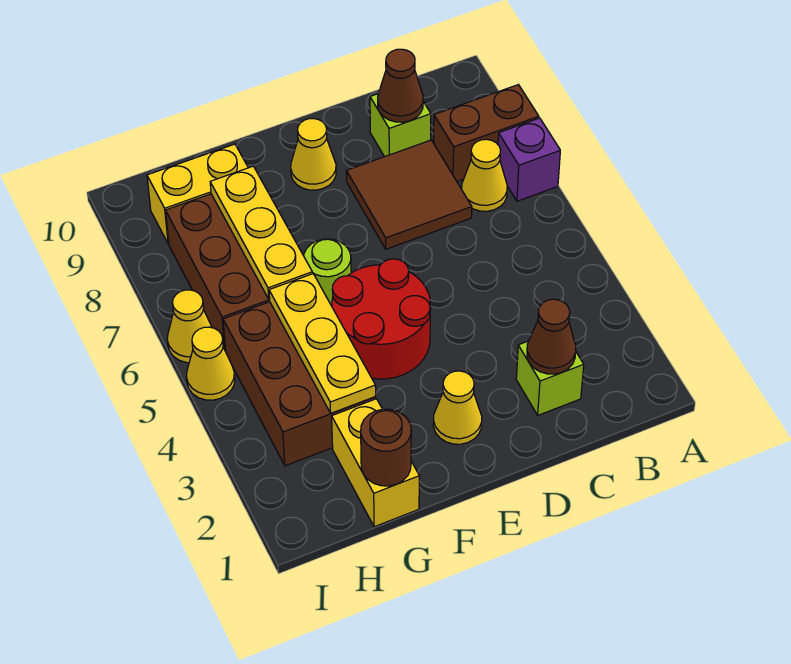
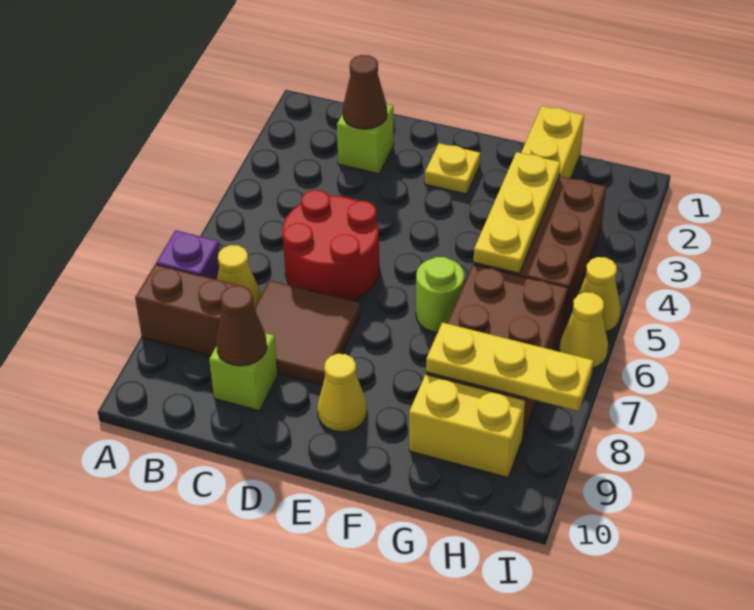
yellow 1x1 cone [433,371,482,444] -> yellow 1x1 plate [425,143,480,194]
red 2x2 round brick [332,259,431,379] -> red 2x2 round brick moved to [282,190,379,301]
brown 1x1 round brick [361,409,411,486] -> none
yellow 1x3 plate [210,166,312,299] -> yellow 1x3 plate turned to [426,323,593,411]

